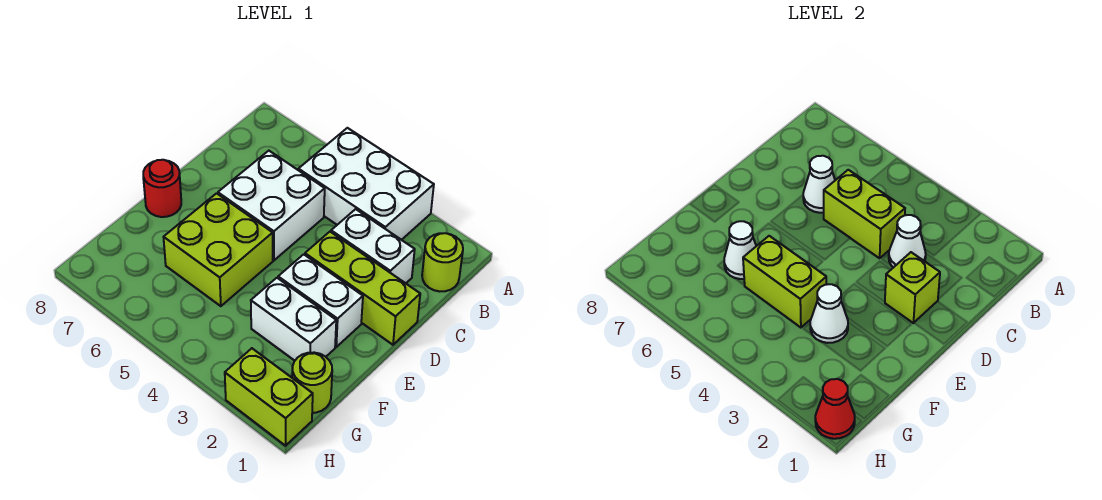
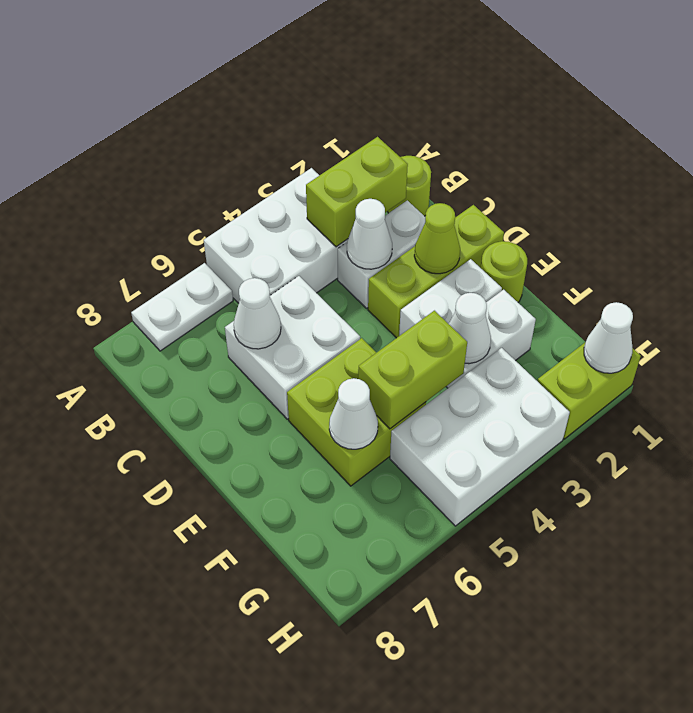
none -> white 1x2 plate [131,263,233,351]
lime 1x2 brick [824,170,905,258] -> lime 1x2 brick moved to [306,137,408,247]
lime 1x1 brick [885,252,940,323] -> lime 1x1 cone [414,203,460,274]
red 1x1 round brick [143,160,181,217] -> none
lime 1x1 round brick [292,353,332,413] -> lime 1x1 round brick moved to [481,241,527,302]
none -> white 2x3 brick [390,348,570,526]
red 1x1 cone [815,379,855,439] -> white 1x1 cone [584,302,633,373]

